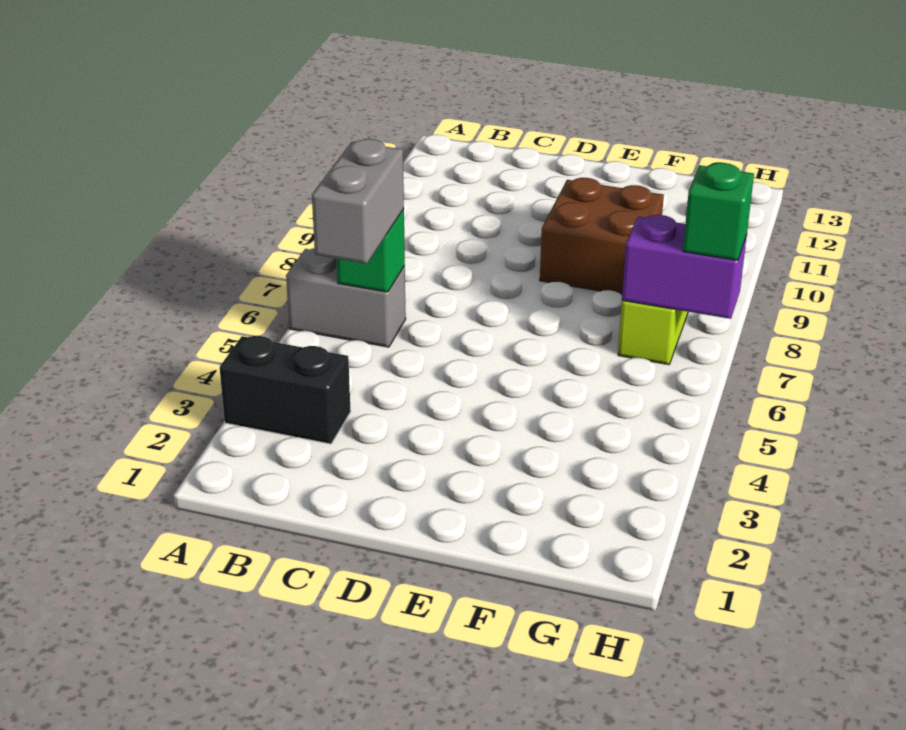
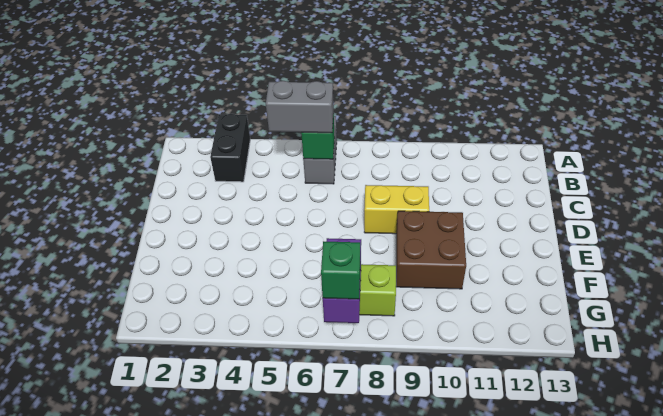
none -> yellow 1x2 brick [364,185,429,234]

